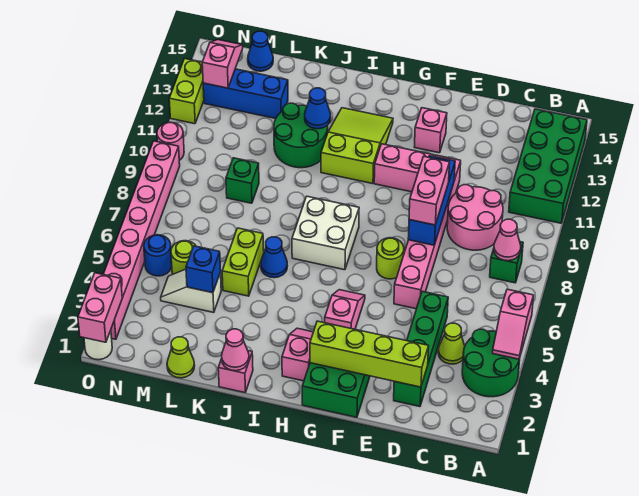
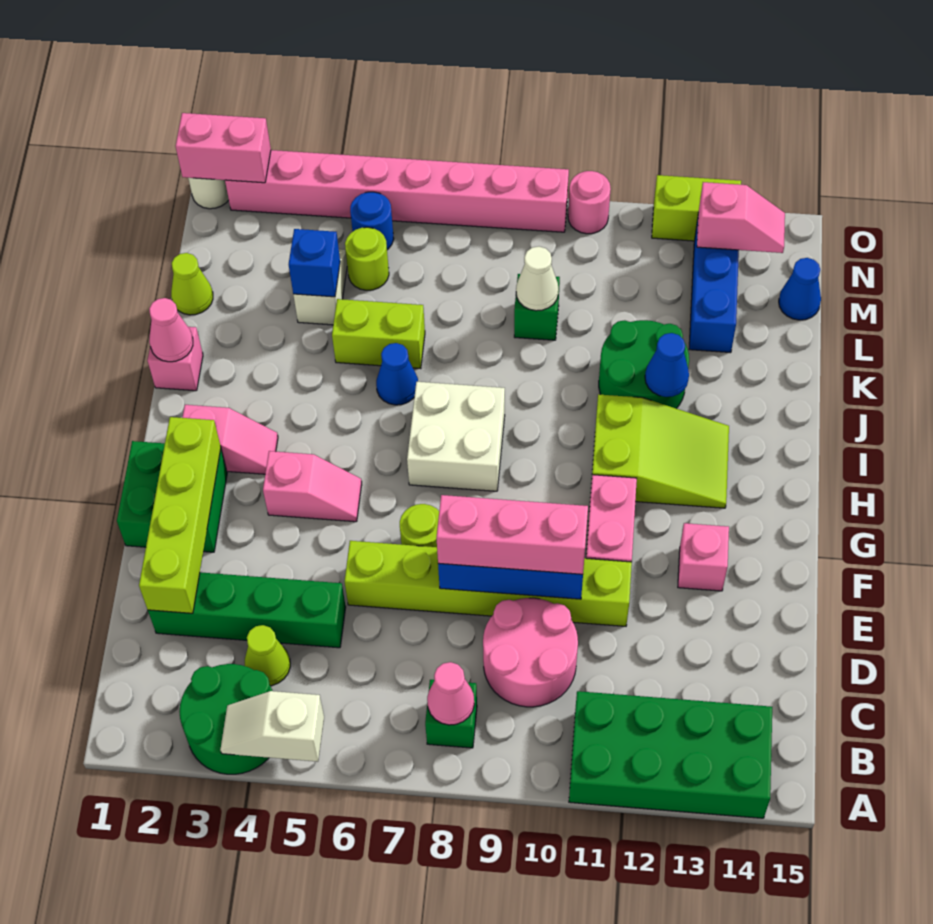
pink 1x2 slope [493,289,534,359] -> white 1x2 slope [220,691,324,762]
pink 1x6 brick [394,155,461,309] -> lime 1x6 brick [345,541,632,626]
pink 1x2 brick [409,156,450,225] -> pink 1x3 brick [436,495,588,574]
none -> white 1x1 cone [516,247,559,311]

